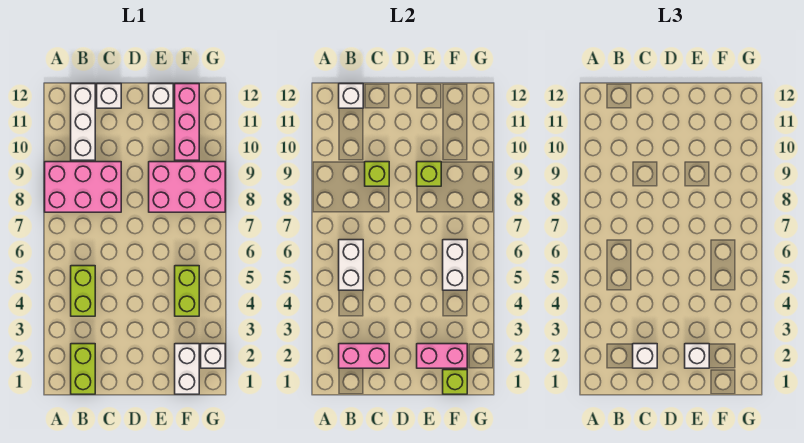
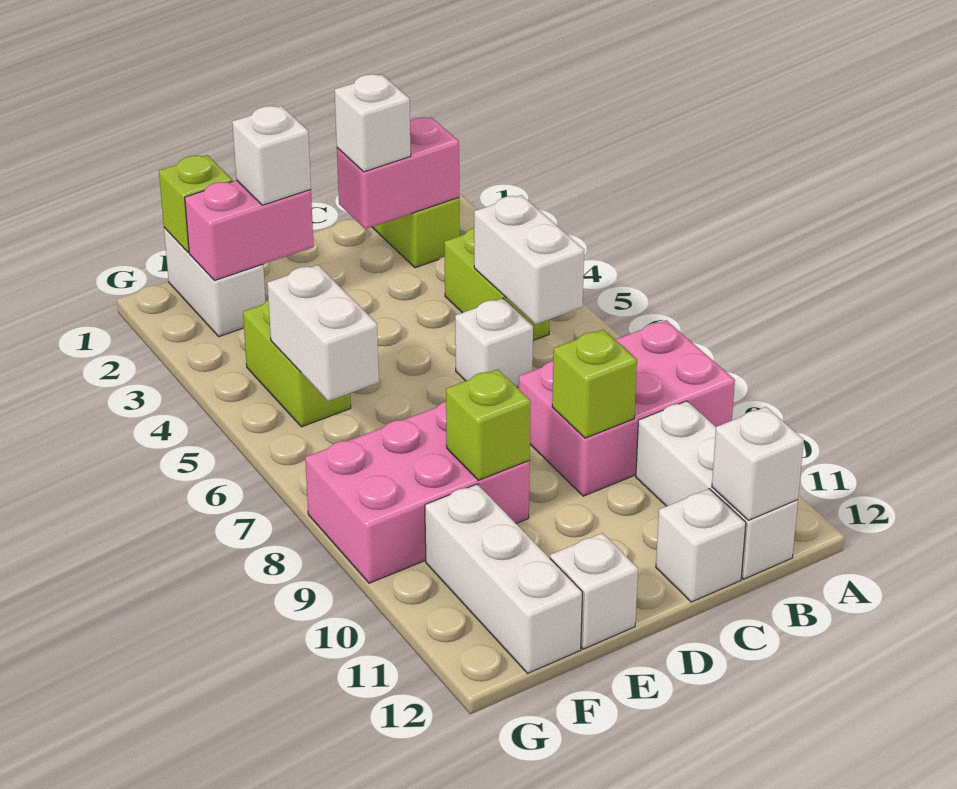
pink 1x3 brick [175,84,199,160] -> white 1x3 brick [425,484,582,673]
white 1x1 brick [201,344,225,368] -> white 1x1 brick moved to [455,298,533,388]

